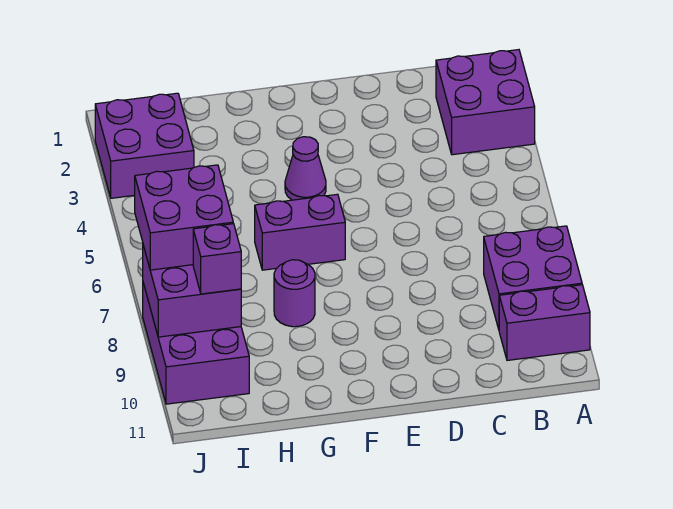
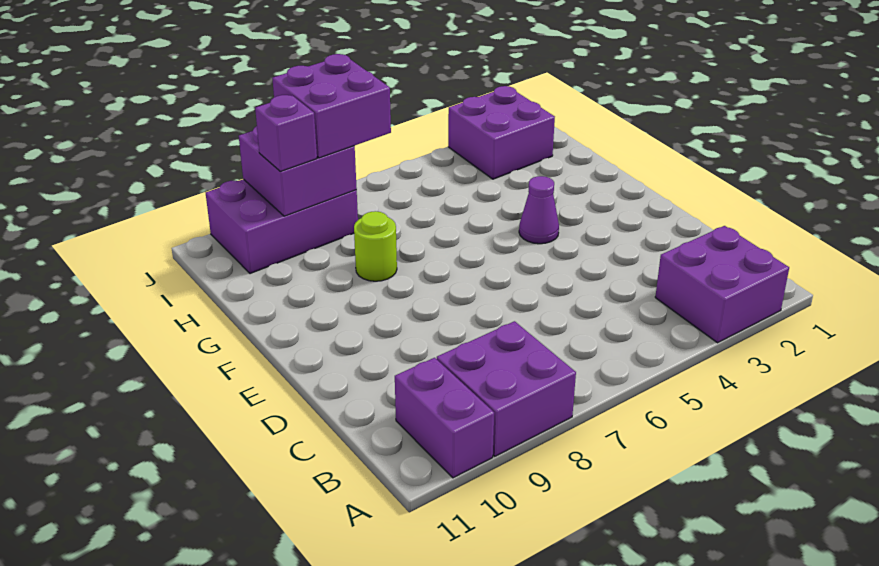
purple 1x2 brick [255,194,345,270] -> none
purple 1x1 round brick [274,260,315,327] -> lime 1x1 round brick [354,211,397,281]

